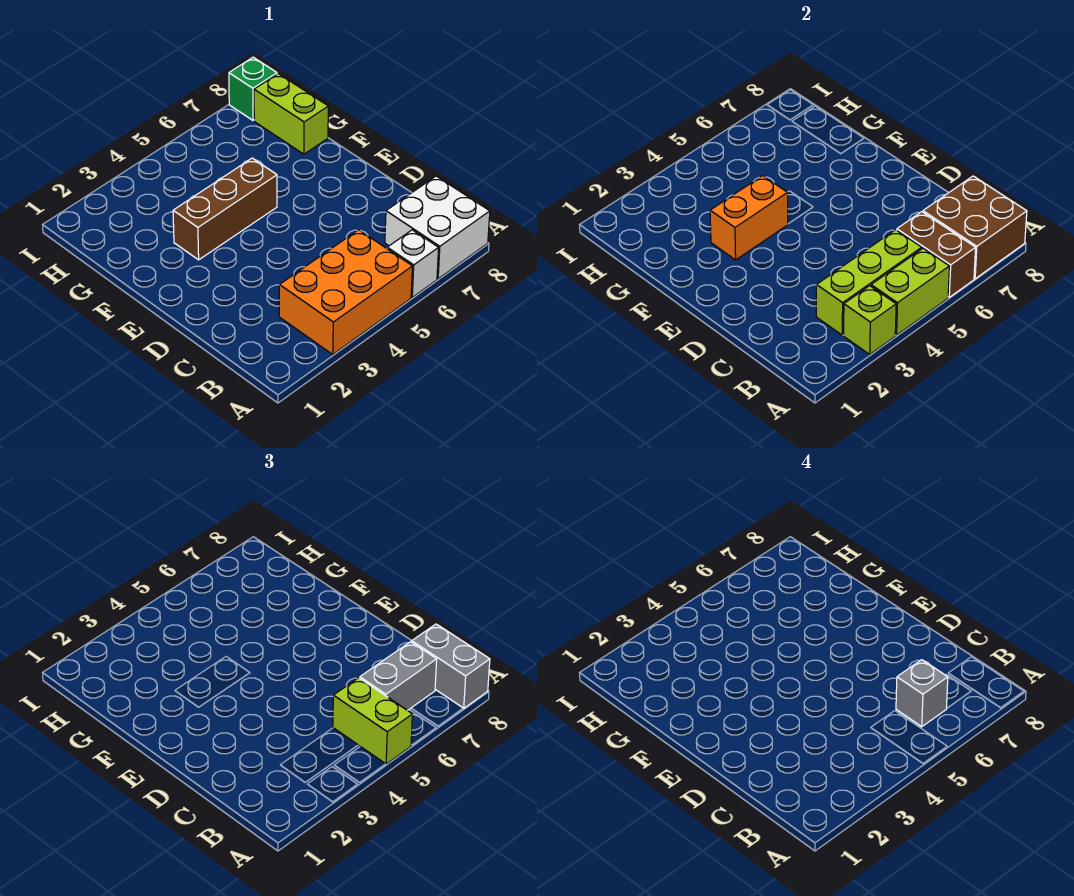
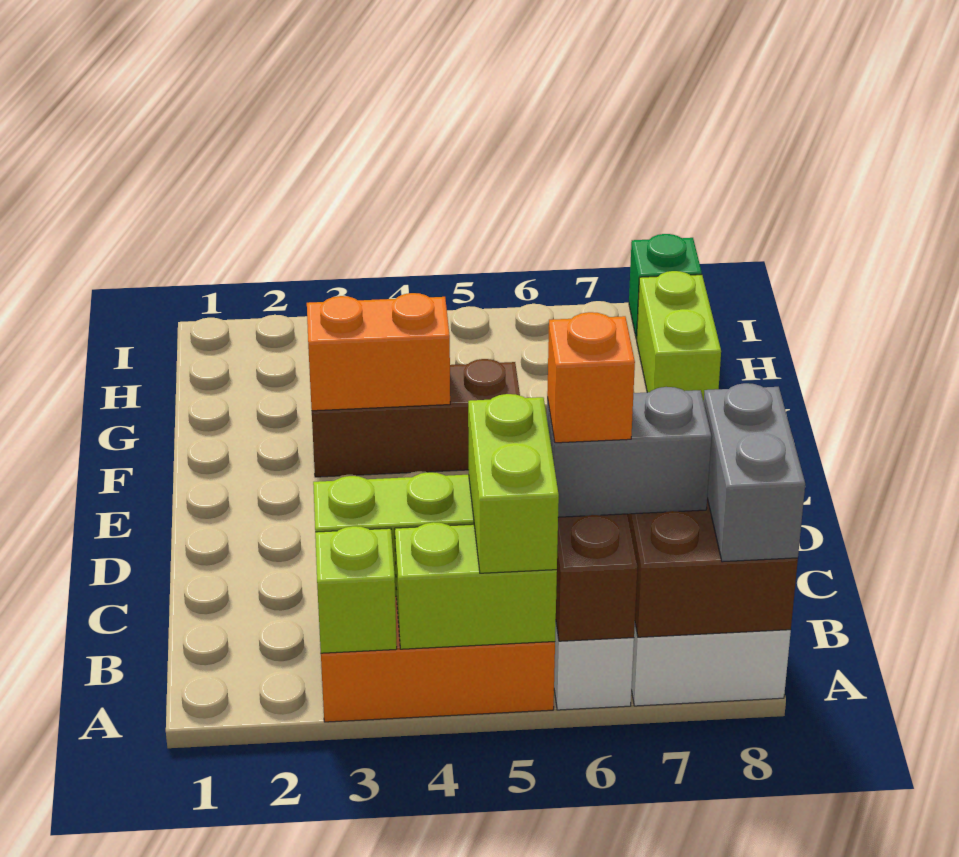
grey 1x1 brick [896,660,948,727] -> orange 1x1 brick [547,312,635,443]

